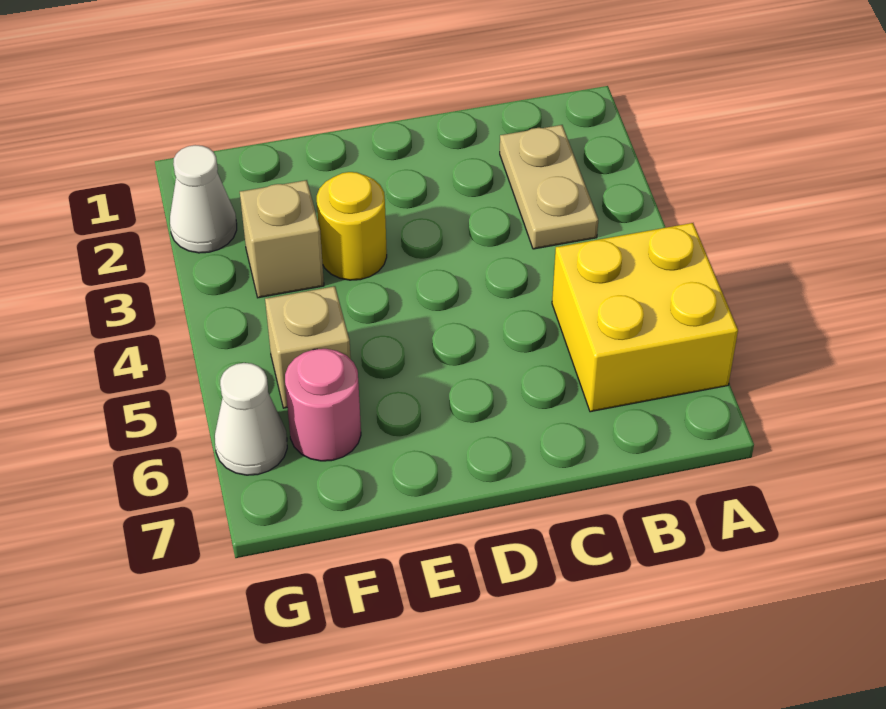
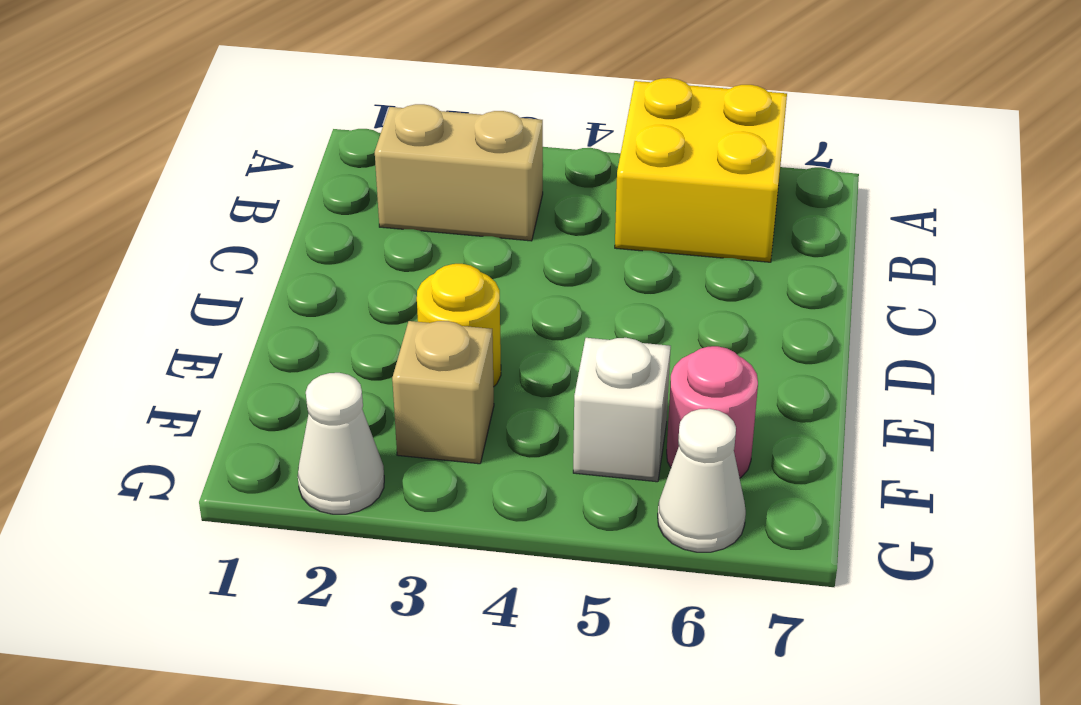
tan 1x2 plate [500,125,598,249] -> tan 1x2 brick [375,104,543,241]
tan 1x1 brick [265,286,351,408] -> white 1x1 brick [573,338,671,482]

